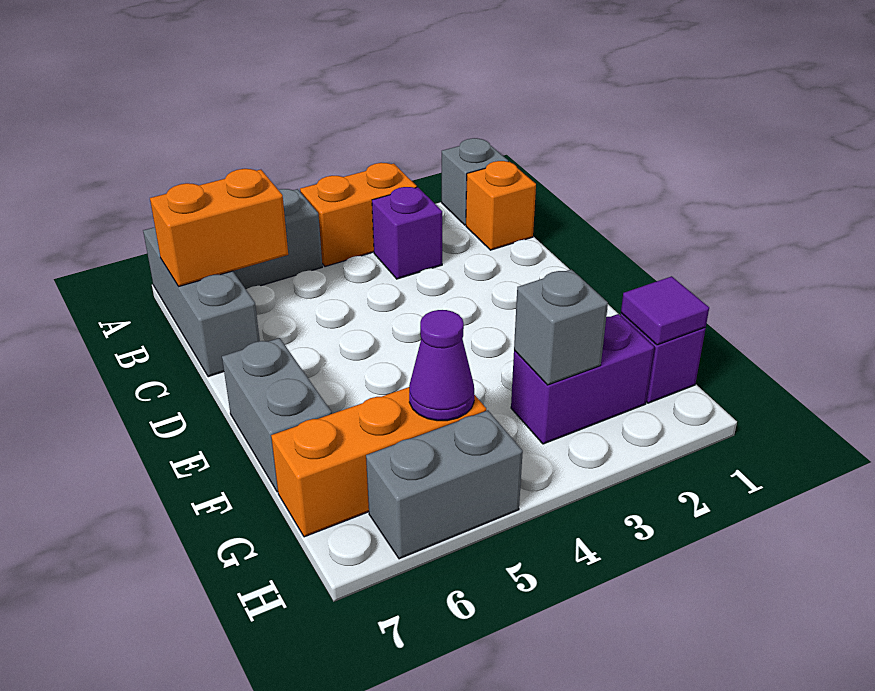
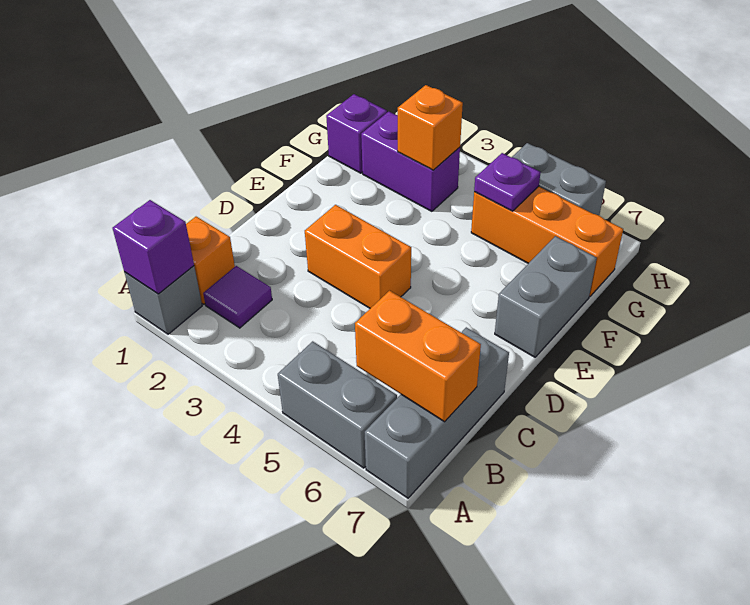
orange 1x2 brick [300,163,417,267] -> orange 1x2 brick moved to [305,205,411,308]
purple 1x1 brick [372,187,442,279] -> purple 1x1 brick moved to [113,200,194,294]
purple 1x1 tile [621,276,709,345] -> purple 1x1 tile moved to [203,266,272,328]
grey 1x1 brick [514,269,608,385] -> orange 1x1 brick [398,85,463,170]
purple 1x1 cone [409,310,474,421] -> purple 1x1 plate [474,153,541,211]

